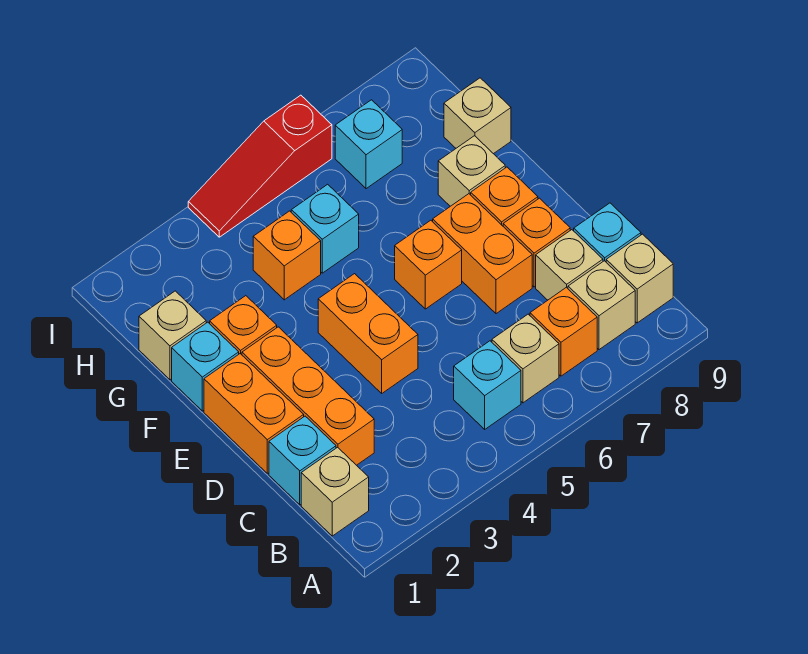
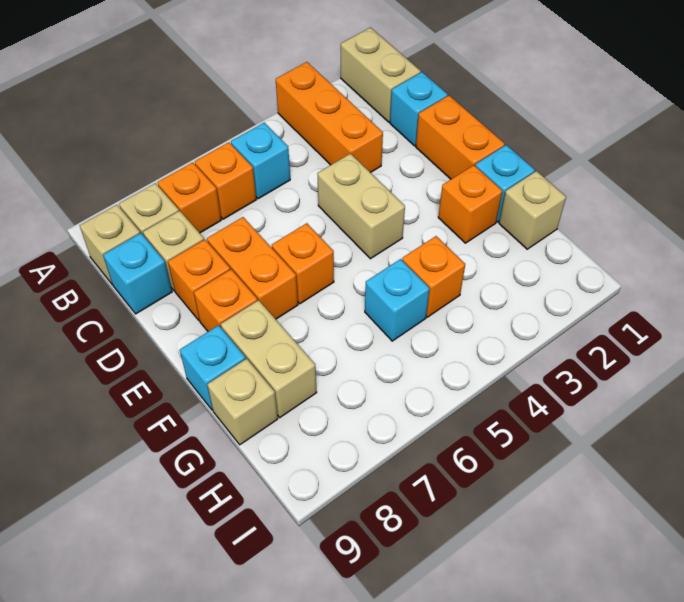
tan 1x1 brick [301,447,369,536] -> tan 1x2 brick [341,28,421,122]
tan 1x1 brick [492,314,559,403] -> orange 1x1 brick [195,142,256,219]
orange 1x3 brick [242,327,374,465] -> orange 1x3 brick moved to [276,62,383,173]
orange 1x2 brick [318,274,418,393] -> tan 1x2 brick [317,154,405,259]
tan 1x1 brick [438,136,505,206] -> tan 1x2 brick [221,300,317,418]
cyan 1x1 brick [335,100,402,189] -> cyan 1x1 brick moved to [180,325,246,410]
red 1x3 slope [188,95,332,237] -> none

